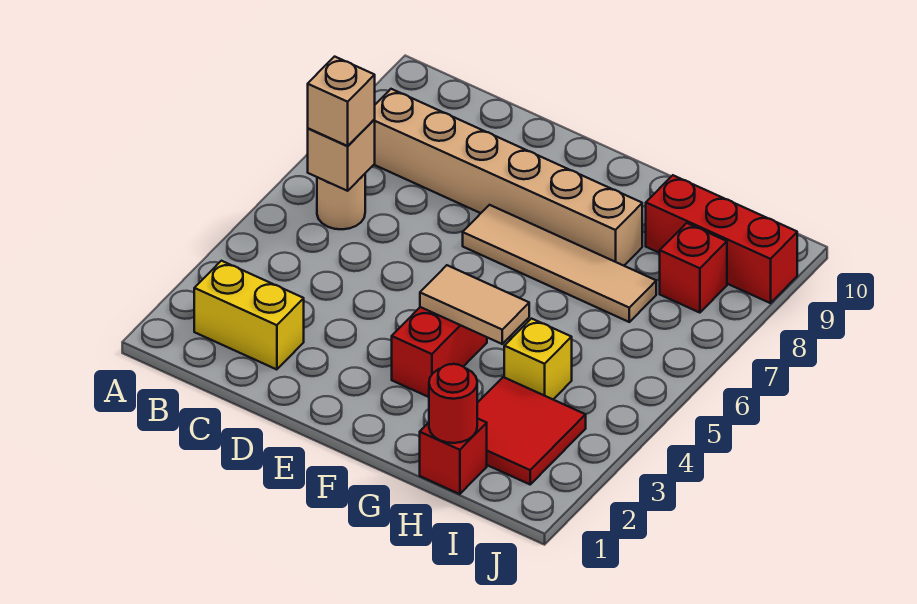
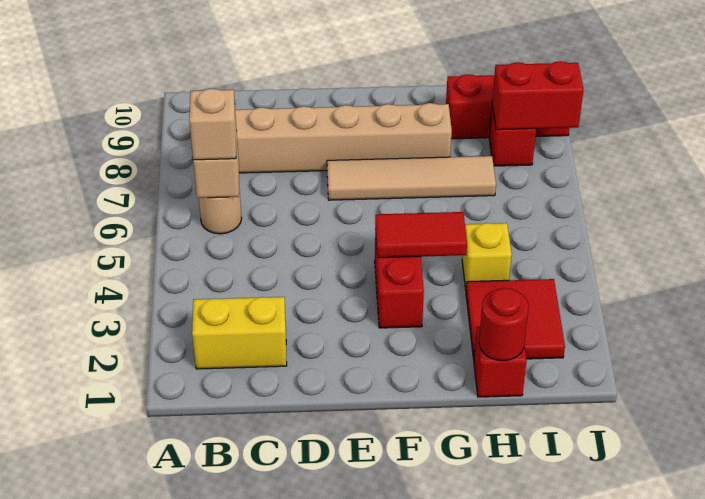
tan 1x2 tile [420,265,529,344] -> red 1x2 tile [375,212,467,258]
none -> red 1x2 brick [492,61,584,130]

